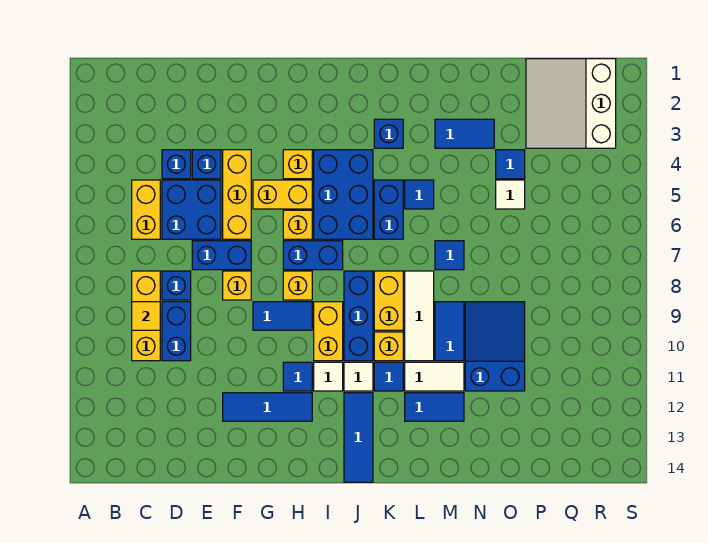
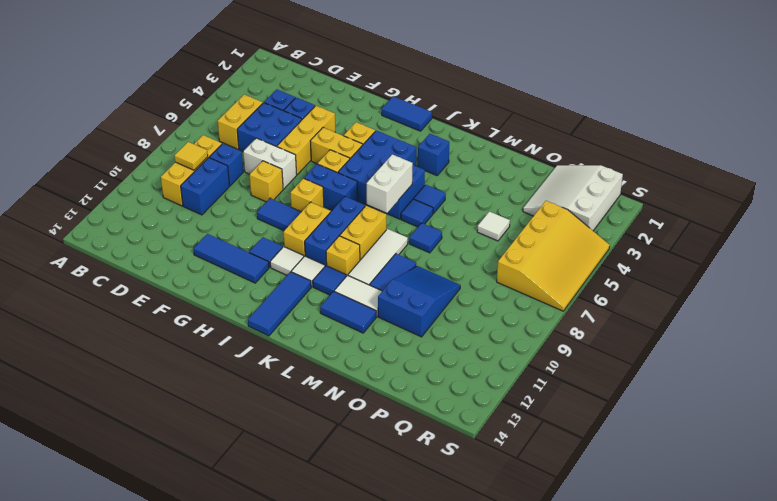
blue 1x2 brick [192,241,251,270] -> white 1x2 brick [243,138,297,189]
none -> white 1x2 brick [367,154,413,213]
blue 1x2 tile [435,119,494,148] -> blue 1x2 tile moved to [382,96,432,131]
blue 1x1 tile [496,150,525,179] -> blue 1x1 tile moved to [401,199,433,227]
none -> yellow 3x4 slope [497,201,610,311]

